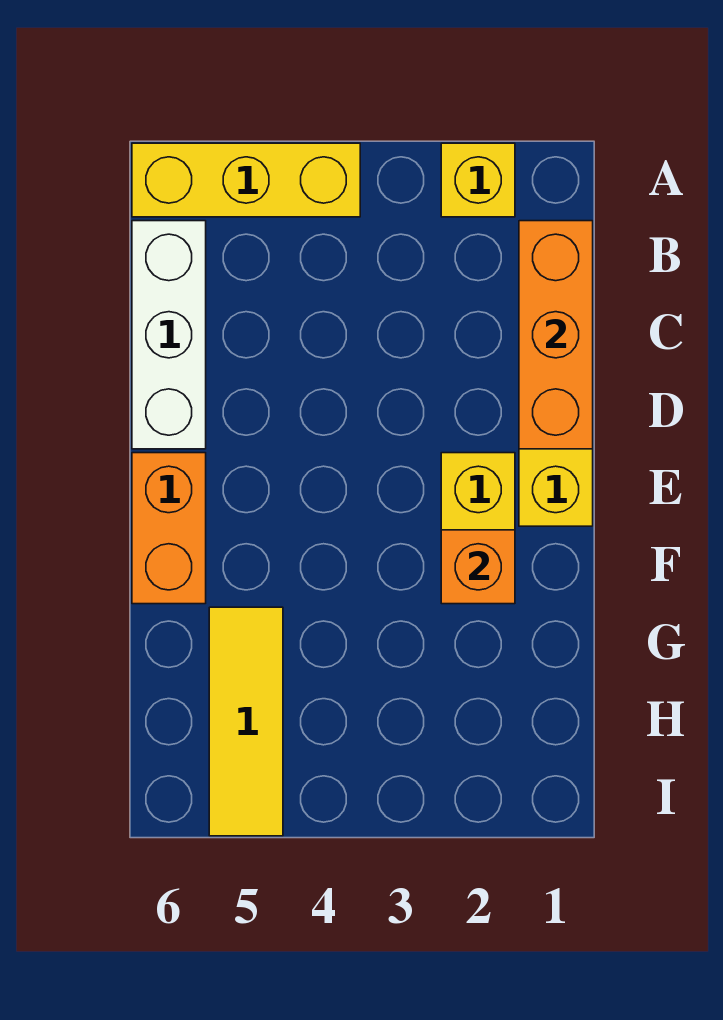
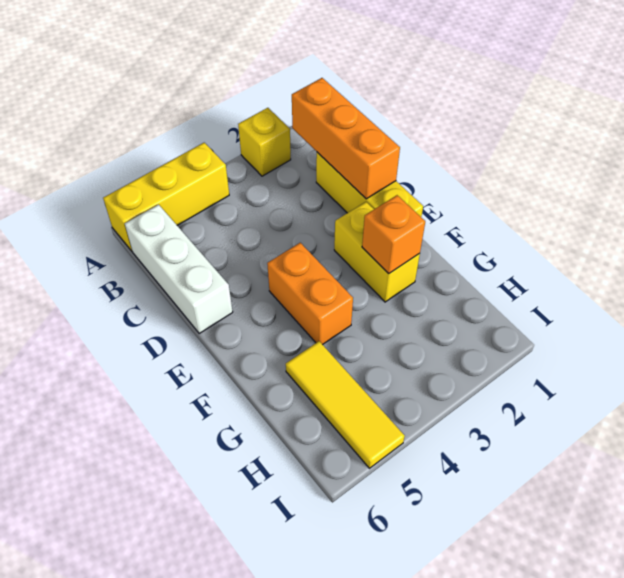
orange 1x2 brick [132,453,206,604] -> orange 1x2 brick moved to [267,243,353,345]

